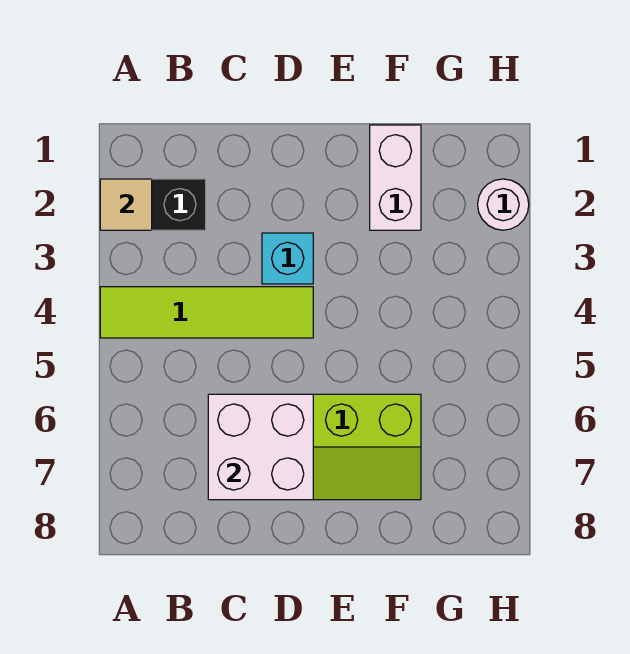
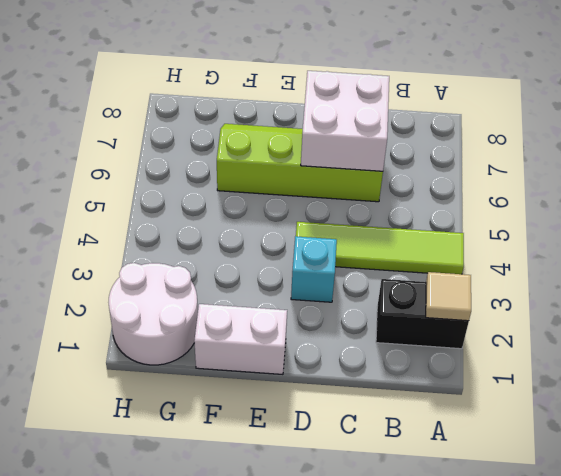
white 1x2 brick [370,125,421,230] -> white 1x2 brick turned to [194,304,287,374]
white 1x1 round brick [478,179,529,230] -> white 2x2 round brick [108,263,198,365]

